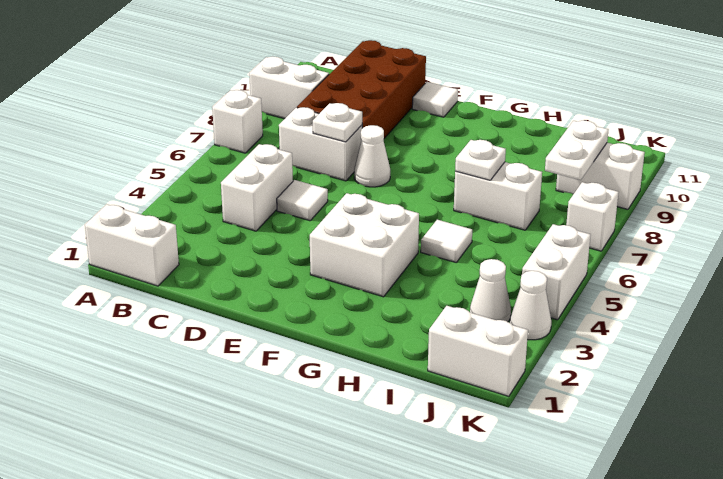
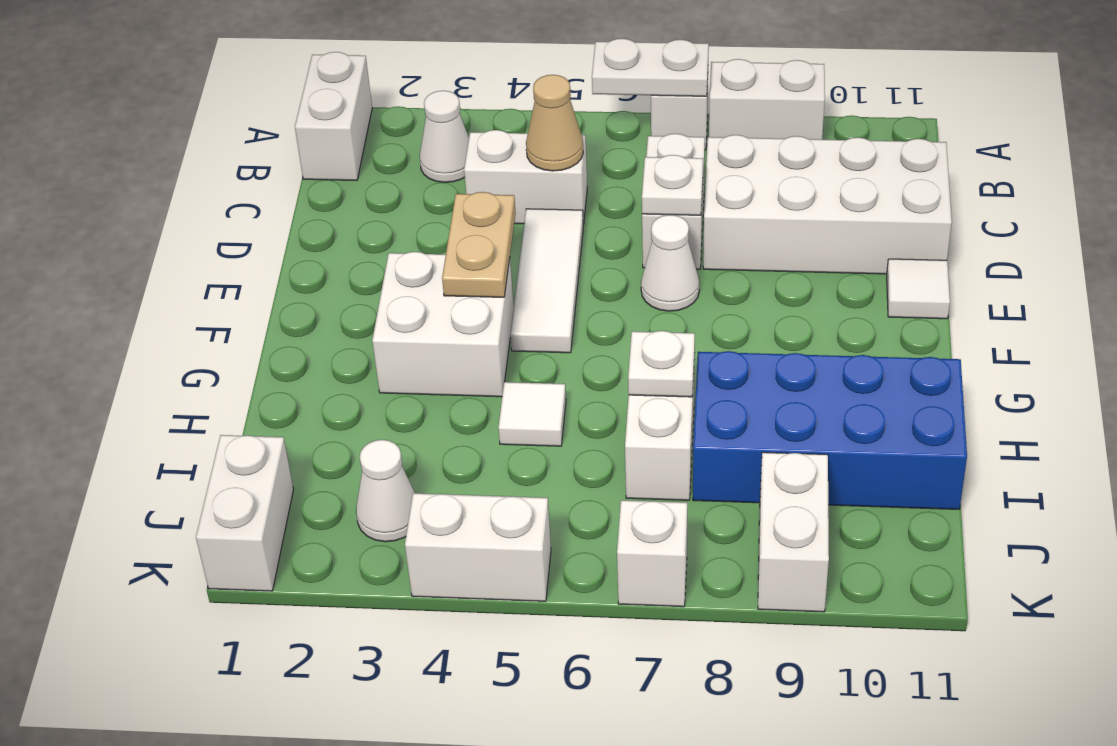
white 1x2 brick [249,56,329,119] -> white 1x2 brick turned to [709,59,825,140]
none -> tan 1x1 cone [526,75,583,171]
brown 2x4 brick [297,40,426,138] -> white 2x4 brick [703,135,952,274]
white 1x1 tile [277,180,328,221] -> white 1x3 tile [510,209,583,353]
none -> tan 1x2 plate [442,192,516,297]
none -> blue 2x4 brick [693,351,967,509]
white 1x2 plate [545,120,608,180] -> white 1x2 plate moved to [592,39,709,96]
white 1x1 cone [510,271,551,340] -> white 1x1 cone moved to [420,91,469,182]

